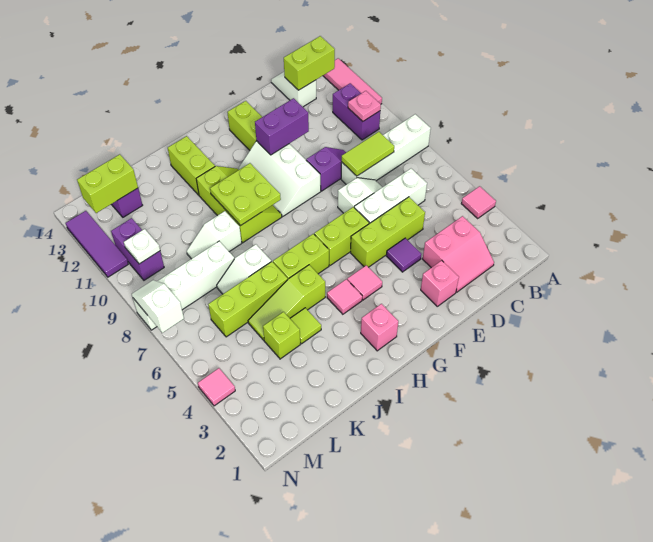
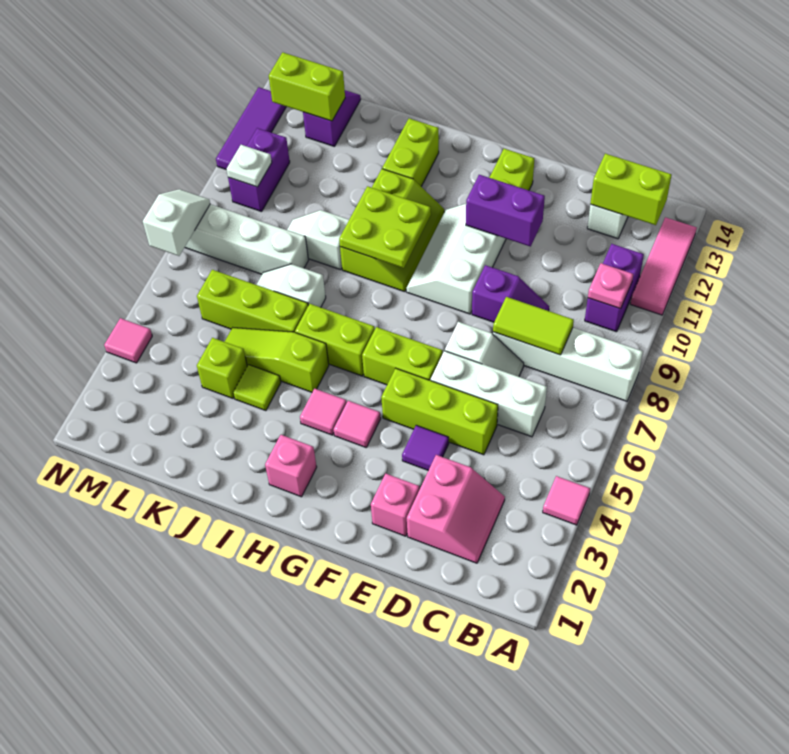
pink 2x2 slope [423,216,494,292] -> pink 2x2 slope turned to [407,455,505,563]

